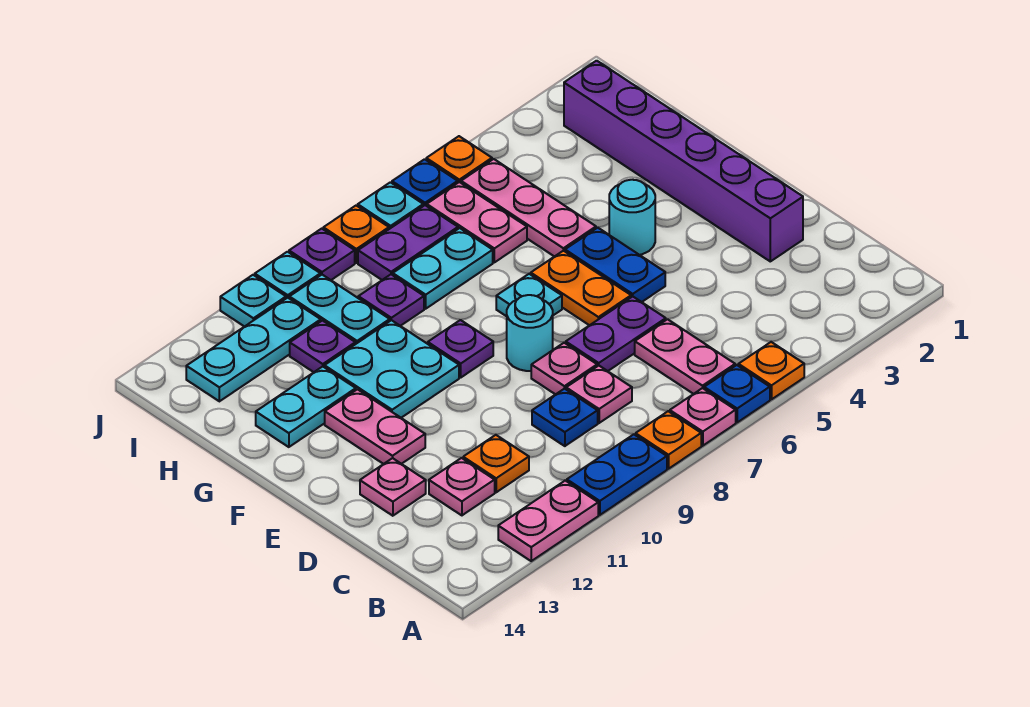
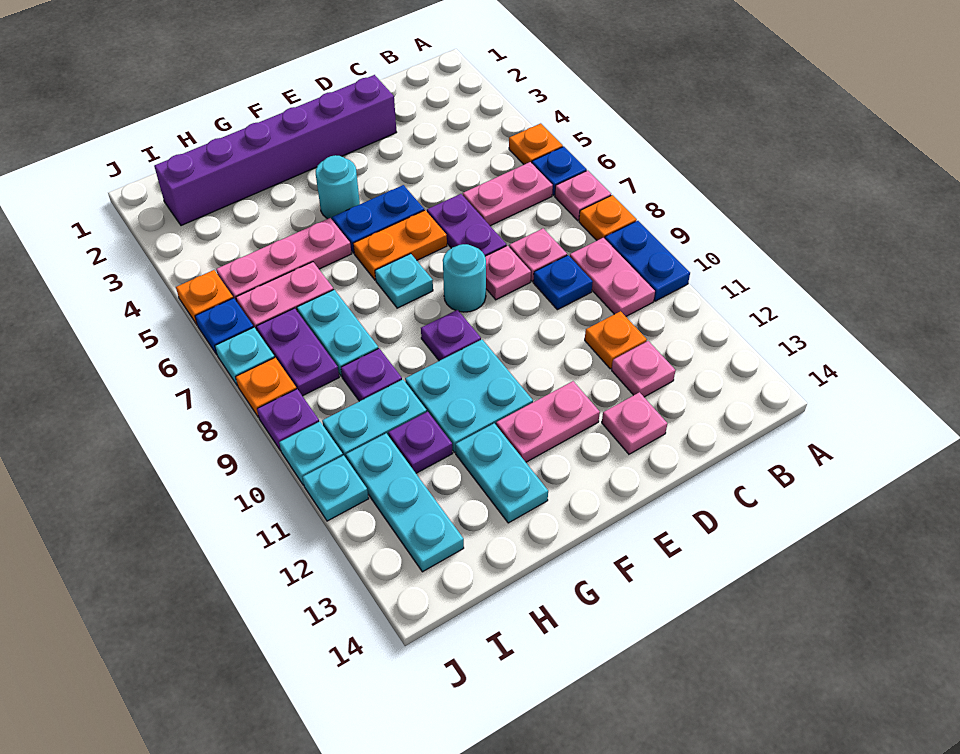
pink 1x2 plate [498,481,598,561] -> pink 1x2 plate moved to [570,238,655,316]

